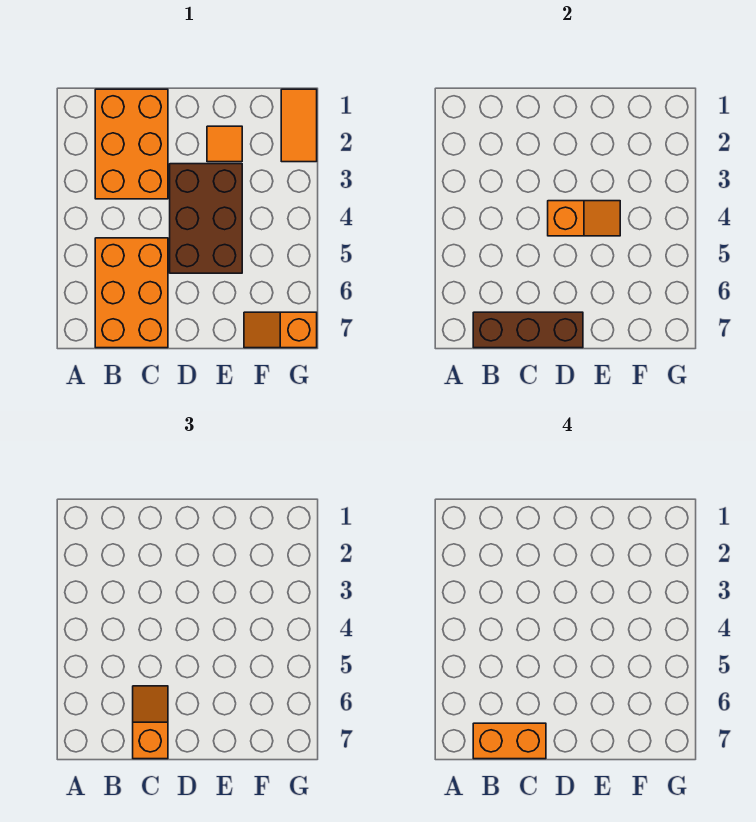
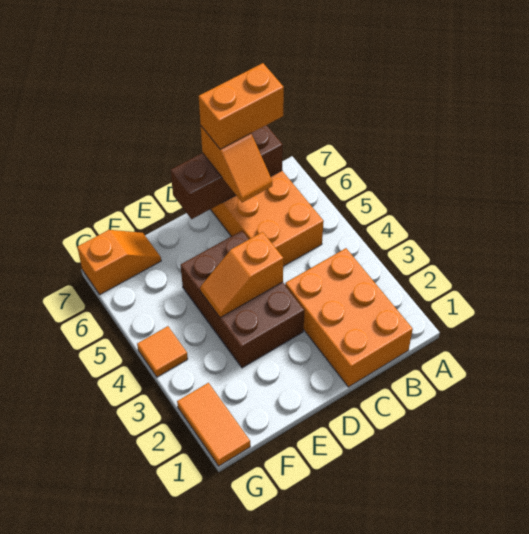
orange 1x1 tile [207,126,242,162] -> orange 1x1 tile moved to [137,326,188,377]

